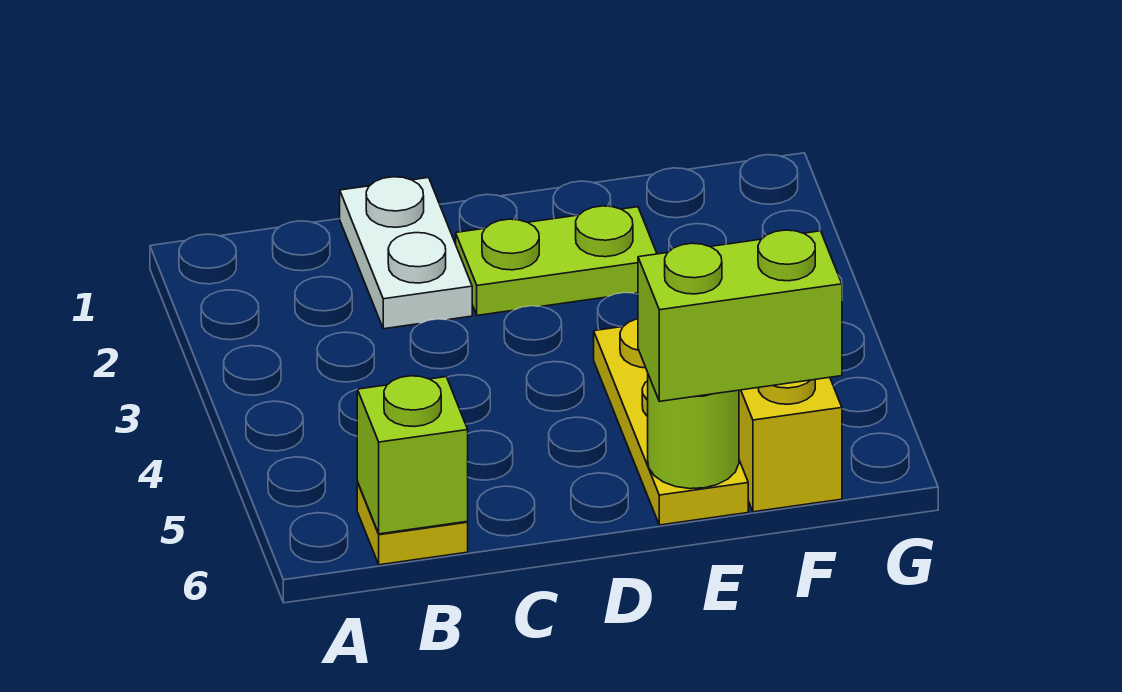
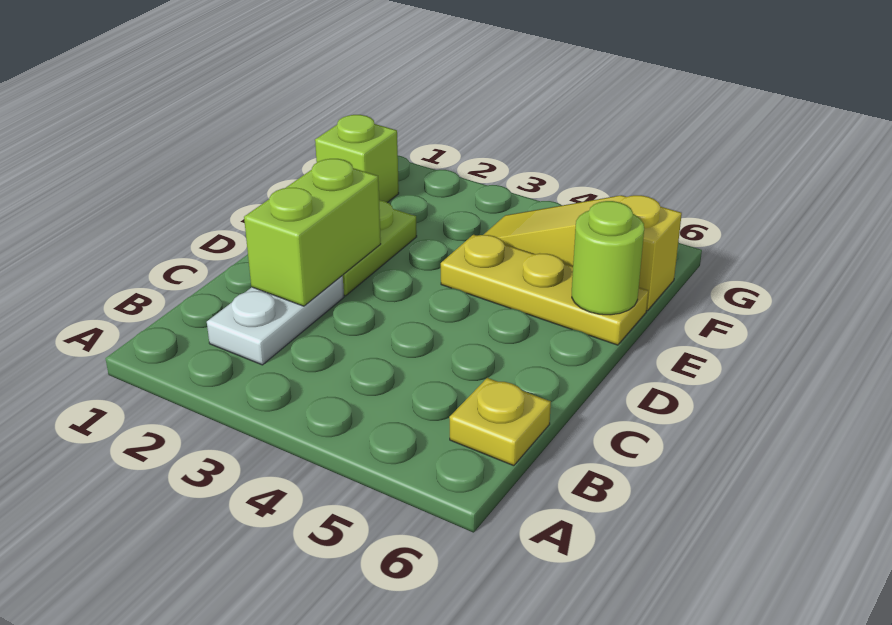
lime 1x1 brick [357,376,468,534] -> lime 1x1 brick moved to [315,115,399,203]
white 1x2 plate [340,177,472,329] -> white 1x2 plate turned to [207,276,344,365]
lime 1x2 brick [638,230,842,401] -> lime 1x2 brick moved to [244,159,381,306]

